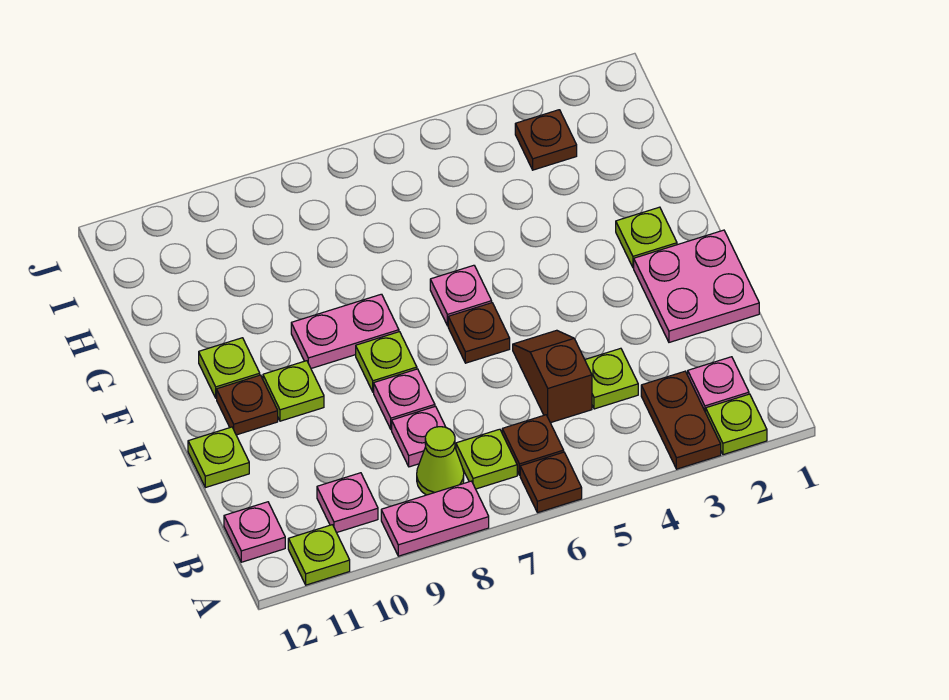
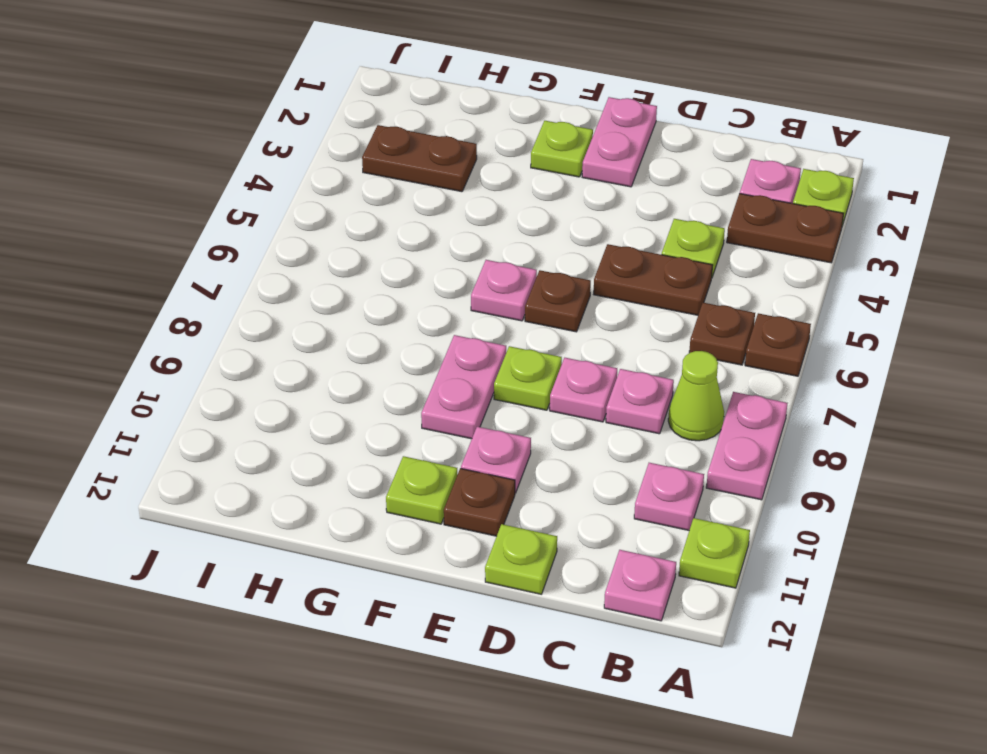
lime 1x1 plate [456,429,517,489] -> none
brown 1x2 slope [513,330,592,423] -> brown 1x2 plate [594,244,712,315]
pink 2x2 plate [634,230,759,342] -> pink 1x2 plate [582,97,657,187]
lime 1x1 plate [263,361,324,421] -> pink 1x1 plate [461,427,531,493]
brown 1x1 plate [515,110,577,170] -> brown 1x2 plate [362,125,477,192]

